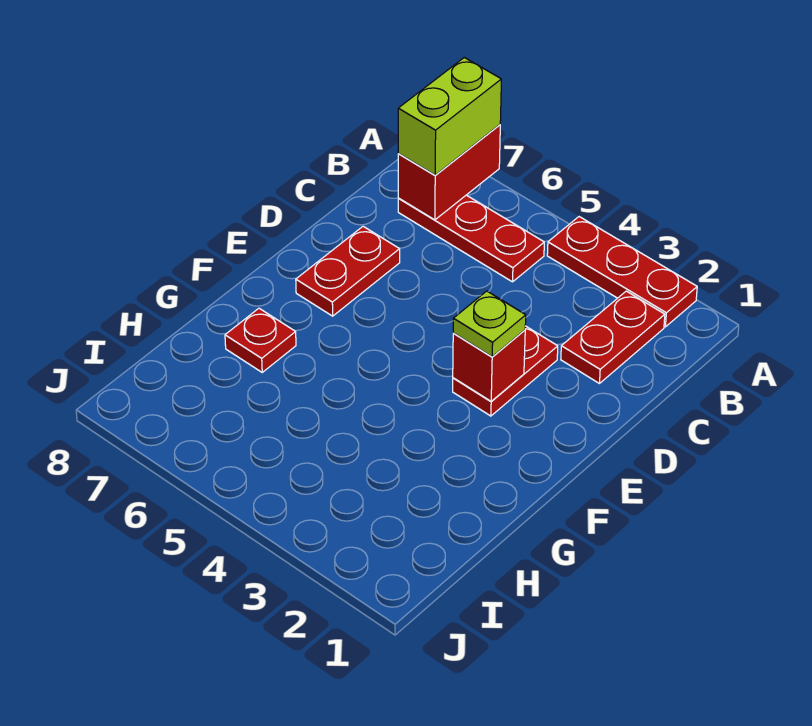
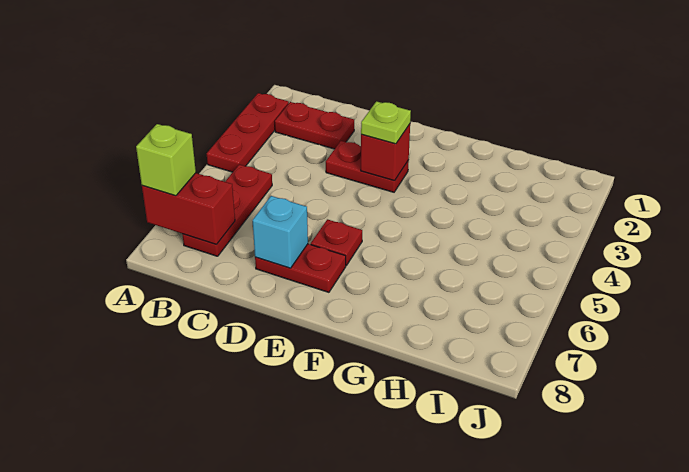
lime 1x2 brick [398,58,501,175] -> lime 1x1 brick [136,124,196,196]
none -> cyan 1x1 brick [253,196,308,268]
red 1x1 plate [225,308,296,372] -> red 1x1 plate moved to [311,219,362,266]

